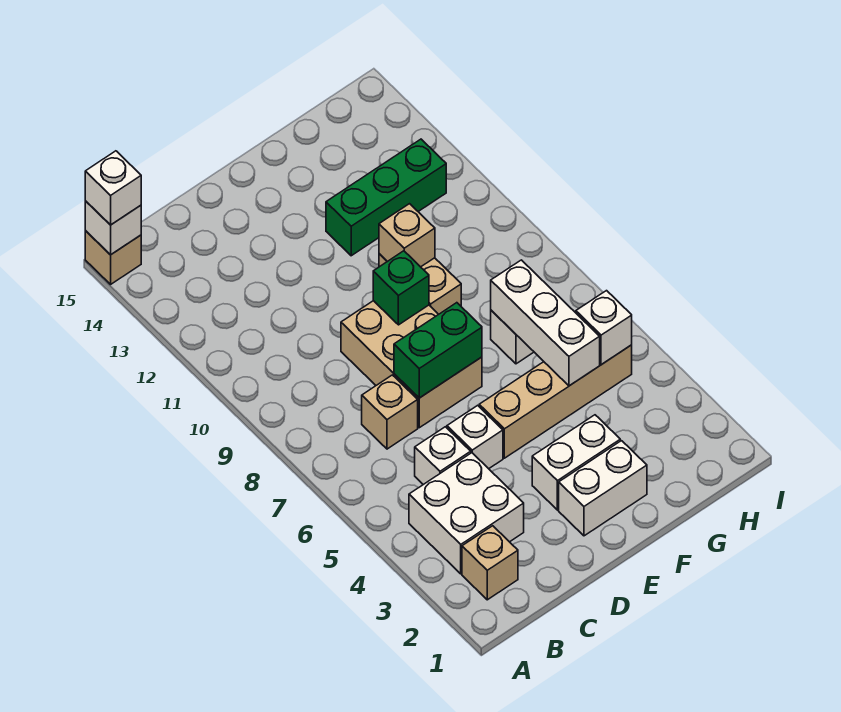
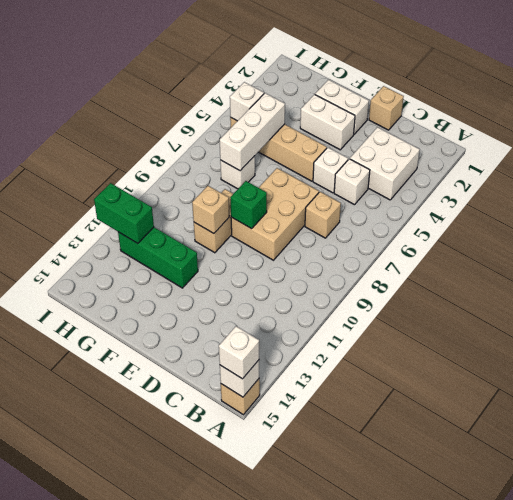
tan 1x1 brick [462,526,518,600] -> tan 1x1 brick moved to [369,86,404,130]
green 1x2 brick [394,303,482,398] -> green 1x2 brick moved to [94,183,154,243]

